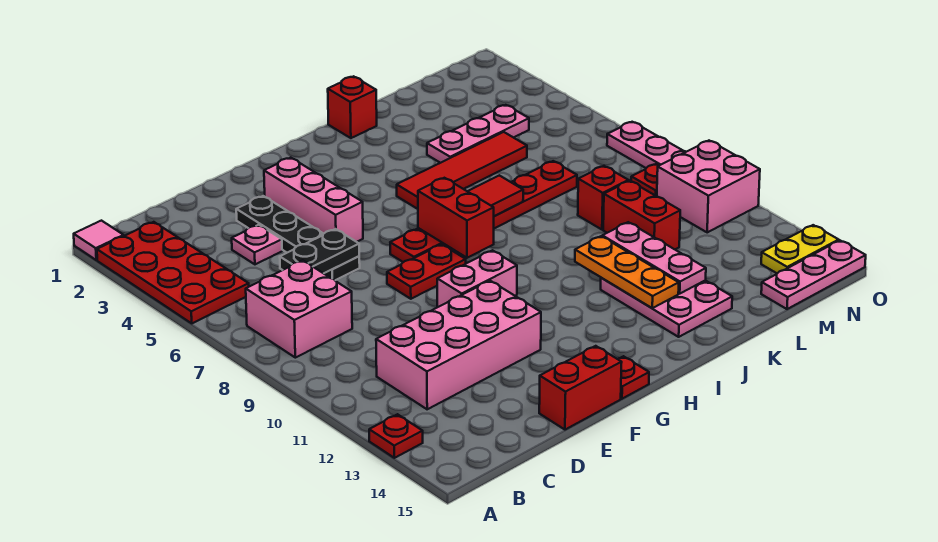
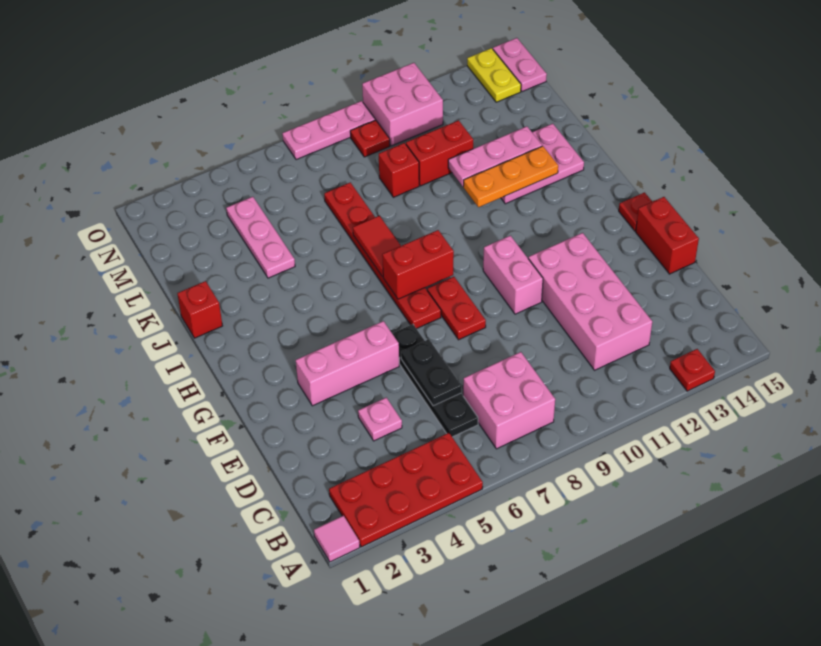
black 1x4 plate [236,196,360,280] -> black 1x4 plate turned to [392,324,478,437]
red 1x4 tile [397,132,527,209] -> none
pink 1x3 plate [761,240,866,309] -> pink 1x2 plate [493,38,547,92]

